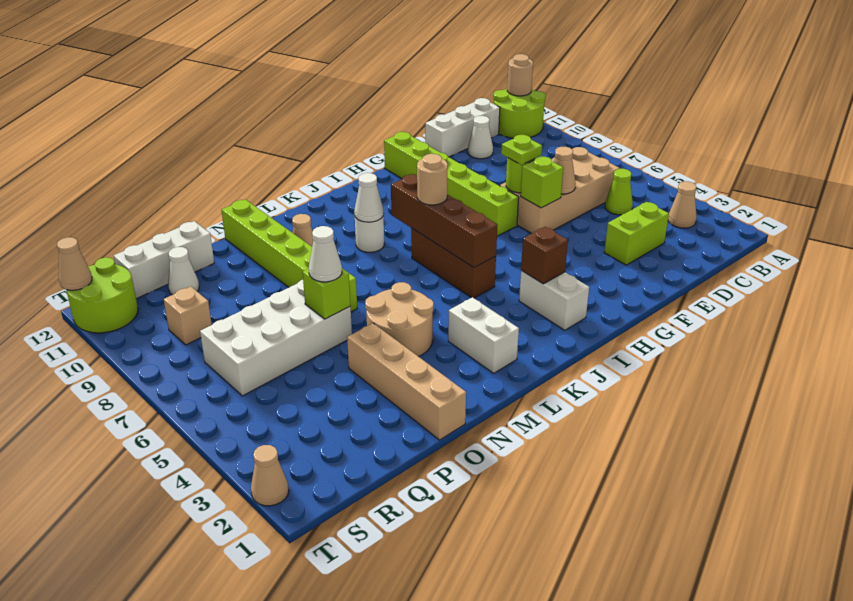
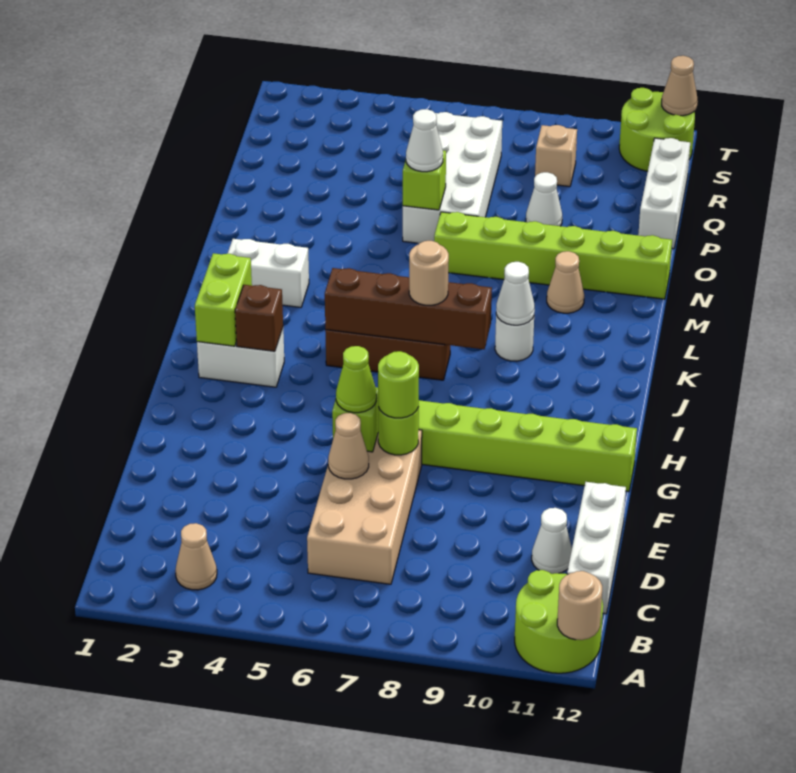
lime 1x1 cone [605,169,633,215] -> lime 1x1 cone moved to [336,346,377,413]
lime 1x2 brick [604,202,669,265] -> lime 1x2 brick moved to [195,253,252,346]
lime 1x1 plate [501,135,542,165] -> lime 1x1 round brick [378,351,419,418]
tan 2x2 round brick [365,282,434,357] -> none
tan 1x4 brick [347,323,466,440] -> none
white 1x1 cone [168,247,199,295] -> white 1x1 cone moved to [526,172,562,226]
tan 1x1 cone [251,445,289,506] -> none

